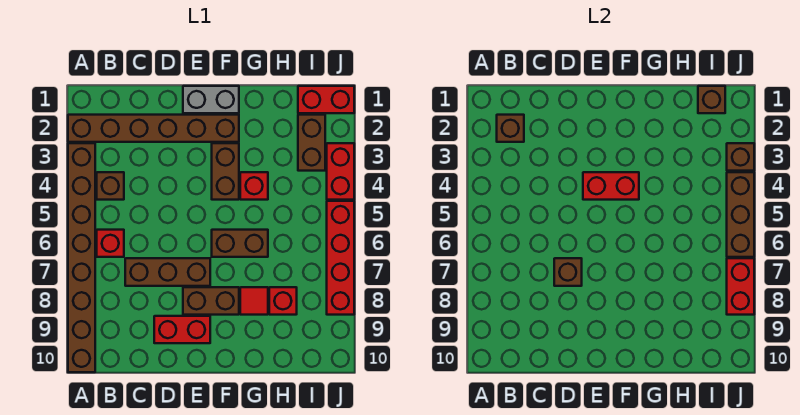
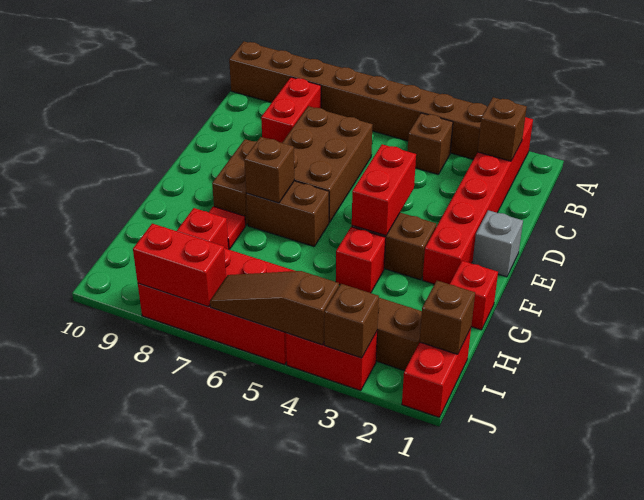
brown 1x6 brick [68,115,239,142] -> red 1x6 brick [423,117,533,284]
red 1x1 brick [97,230,124,257] -> red 1x1 brick moved to [450,261,498,330]
brown 1x3 brick [125,258,210,286] -> brown 2x3 brick [282,106,373,223]
brown 1x1 brick [554,258,582,286] -> brown 1x1 brick moved to [244,137,294,203]
red 1x2 brick [154,316,210,343] -> red 1x2 brick moved to [261,77,321,143]
grey 1x2 brick [183,86,239,113] -> grey 1x1 brick [472,210,523,277]
brown 1x2 brick [212,230,268,257] -> brown 1x2 brick turned to [246,181,329,247]
brown 1x3 brick [727,172,754,257] -> brown 1x3 slope [210,271,339,345]
red 1x4 brick [327,201,354,315] -> red 2x4 brick [138,248,294,365]

